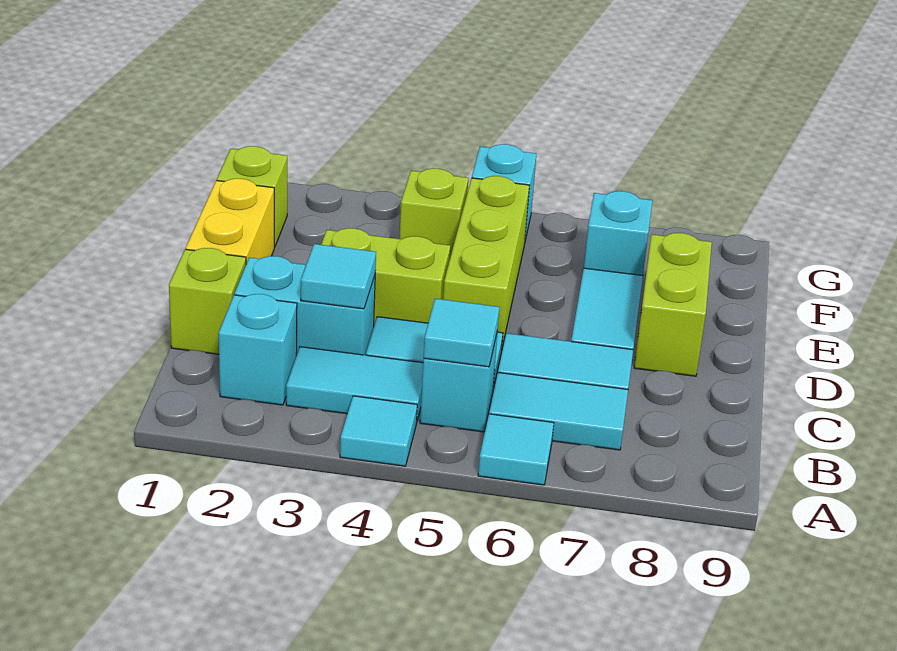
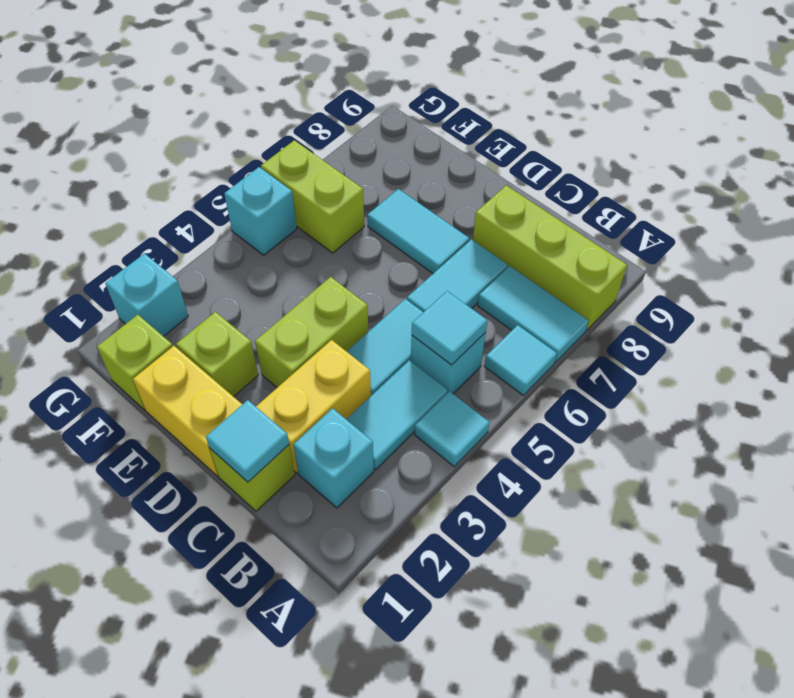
cyan 1x2 tile [489,373,628,450] -> cyan 1x2 tile turned to [478,266,589,362]
cyan 1x2 brick [235,256,375,355] -> yellow 1x2 brick [256,340,371,473]
cyan 1x1 tile [301,244,376,309] -> cyan 1x1 tile moved to [206,400,289,482]
lime 1x3 brick [443,176,530,351] -> lime 1x3 brick moved to [473,185,627,330]
lime 1x2 brick [634,233,712,376] -> lime 1x2 brick moved to [261,140,364,253]
lime 1x1 brick [399,168,468,257] -> lime 1x1 brick moved to [176,312,258,397]
cyan 1x1 brick [584,191,653,276] -> cyan 1x1 brick moved to [105,254,188,336]

